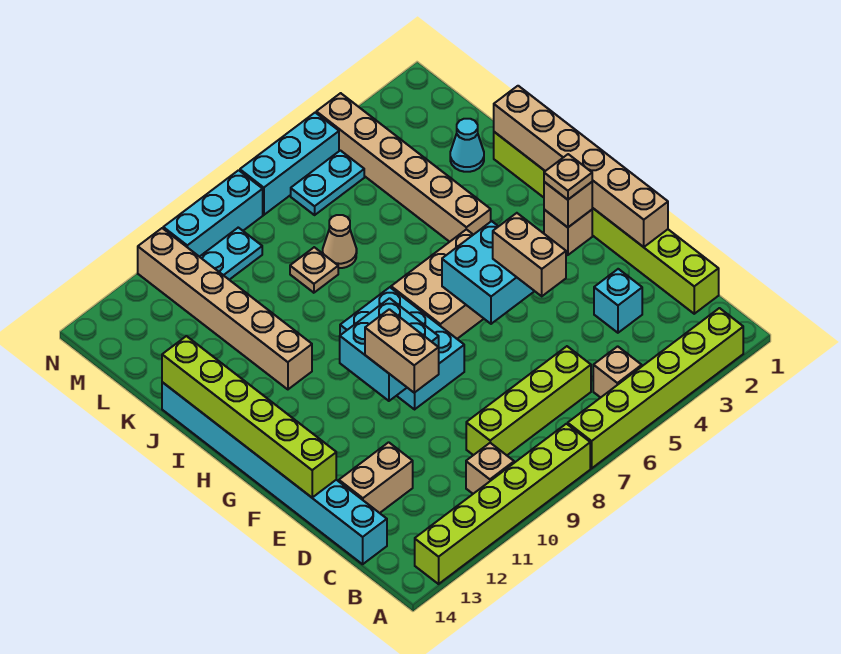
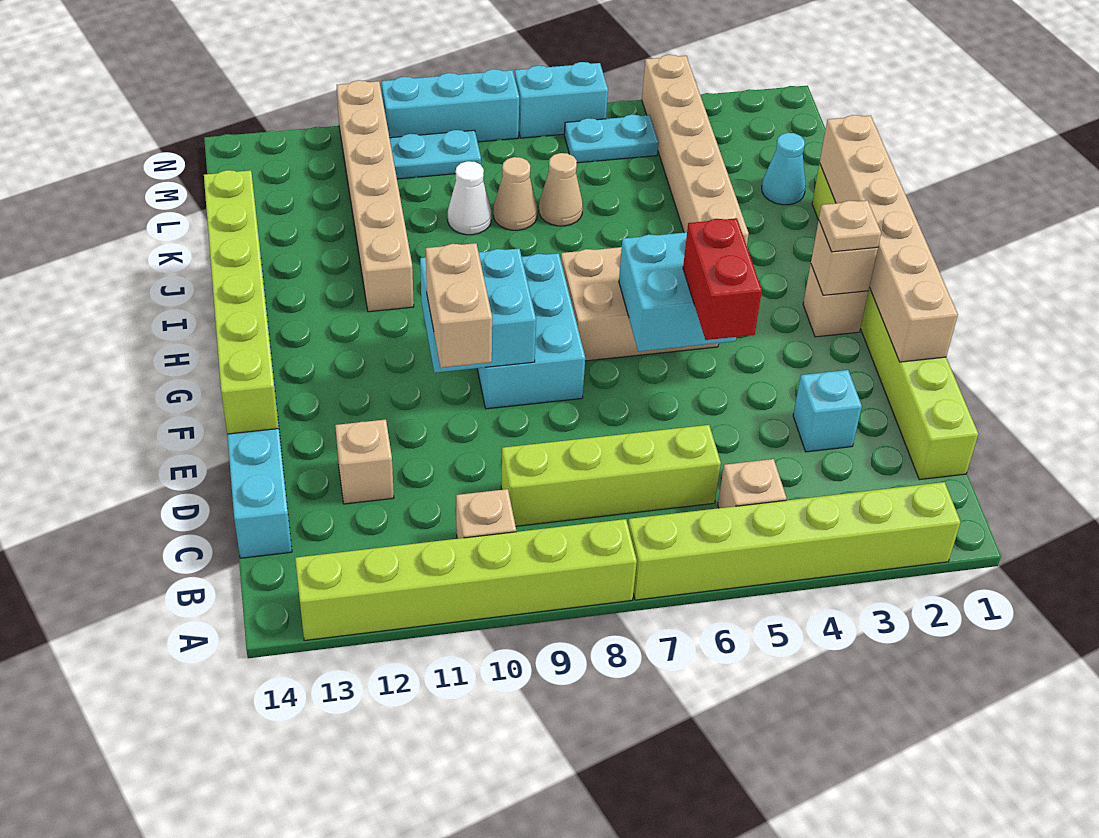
tan 1x2 brick [339,442,413,513] -> tan 1x1 brick [335,419,394,504]
tan 1x2 brick [493,213,566,296] -> red 1x2 brick [683,218,762,340]
tan 1x1 plate [290,247,338,293] -> tan 1x1 cone [494,157,537,230]
none -> white 1x1 cone [448,161,491,235]
cyan 1x3 brick [240,113,339,215] -> cyan 1x2 brick [515,62,608,138]

